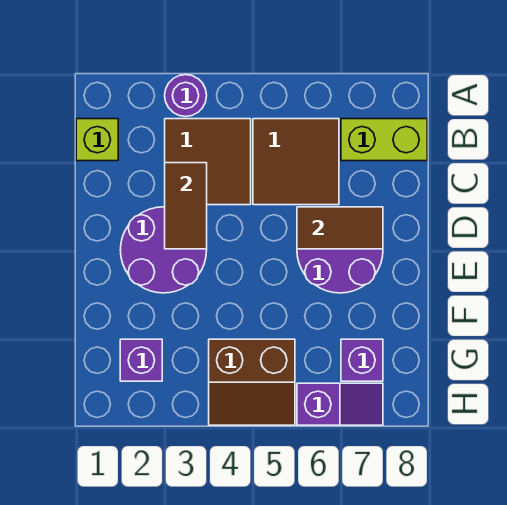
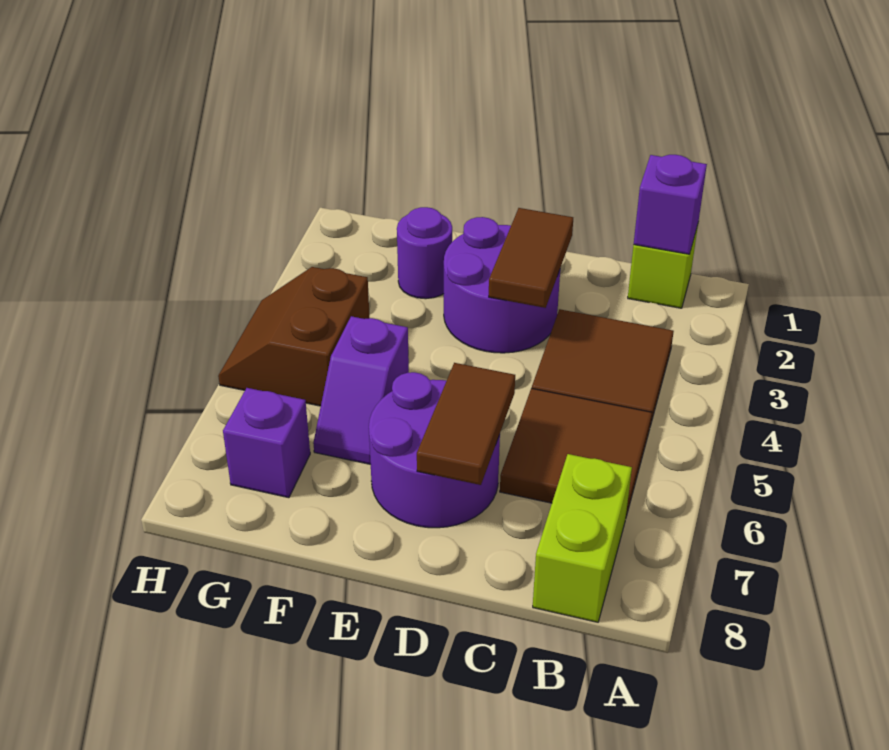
purple 1x1 round brick [165,75,207,117] -> purple 1x1 round brick moved to [397,207,452,299]
brown 1x2 tile [165,163,207,249] -> brown 1x2 tile turned to [489,208,573,308]
purple 1x1 brick [120,339,162,381] -> purple 1x1 brick moved to [634,155,707,254]
purple 1x2 slope [297,383,383,425] -> purple 1x2 slope moved to [313,316,409,464]

